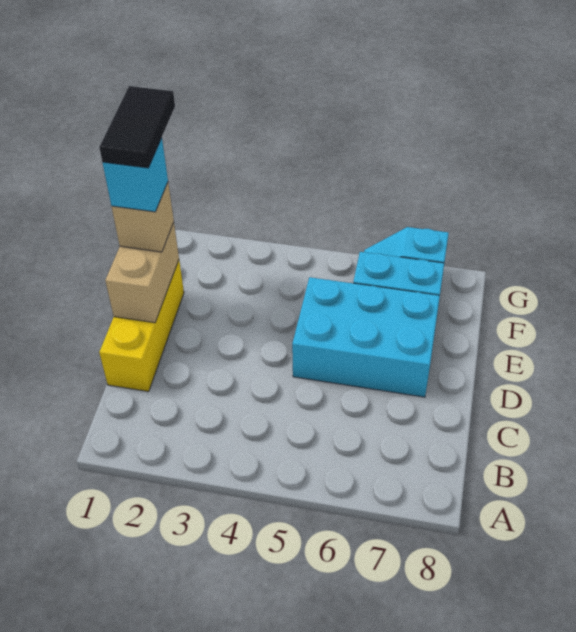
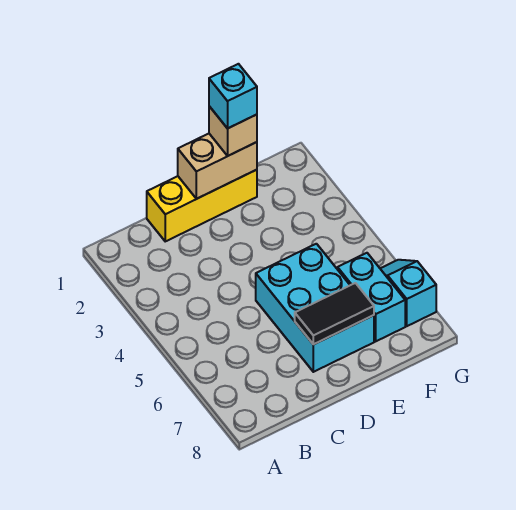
black 1x2 tile [99,86,175,168] -> black 1x2 tile moved to [295,283,374,344]

